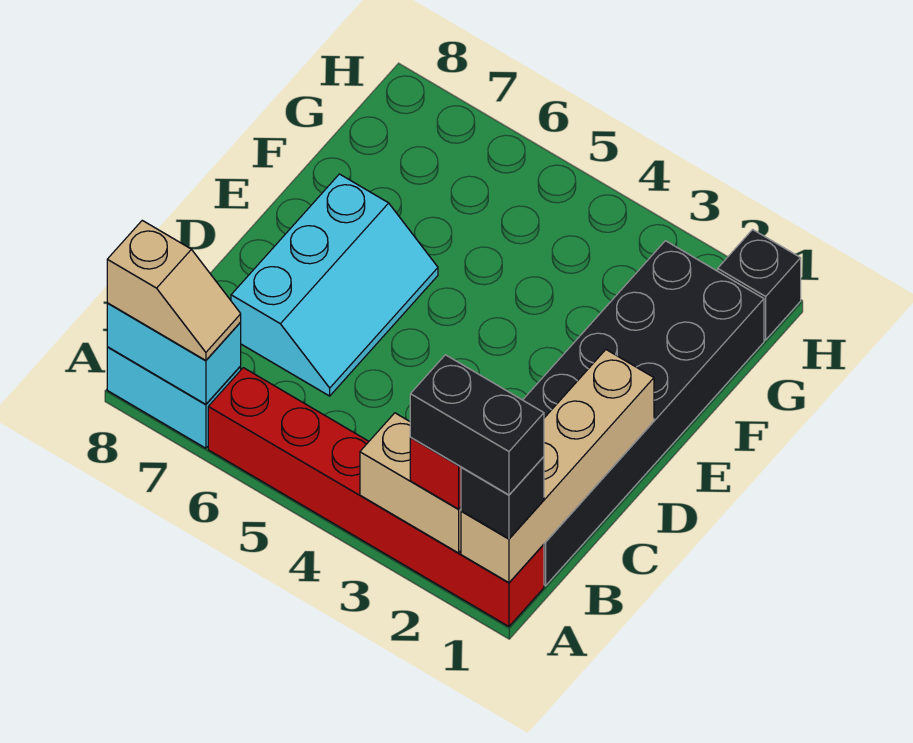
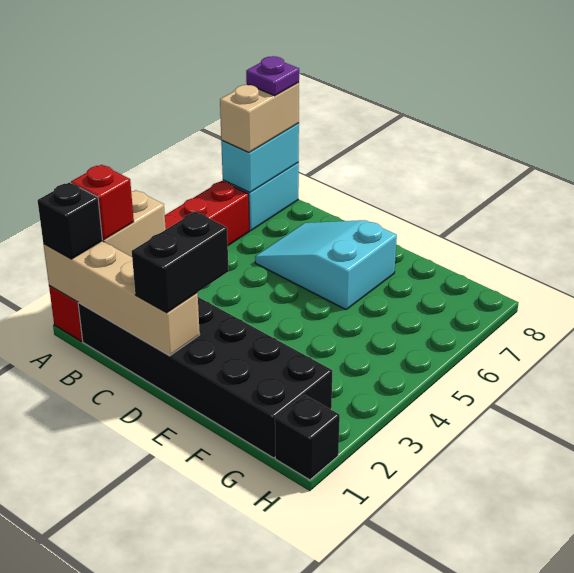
black 1x2 brick [410,355,544,495] -> black 1x2 brick moved to [132,212,229,313]
tan 1x2 slope [107,220,241,360] -> tan 1x2 brick [220,82,299,152]
none -> purple 1x1 plate [246,56,299,96]
cyan 2x3 slope [231,174,438,396] -> cyan 2x3 slope turned to [255,220,397,309]

